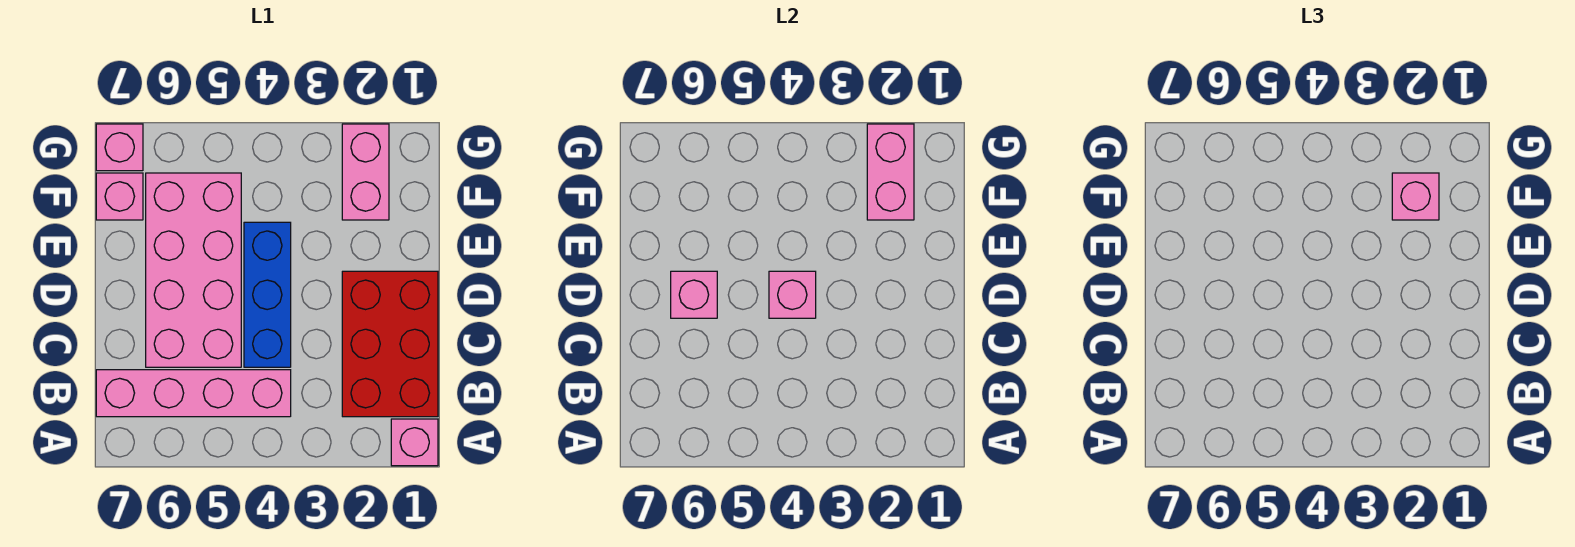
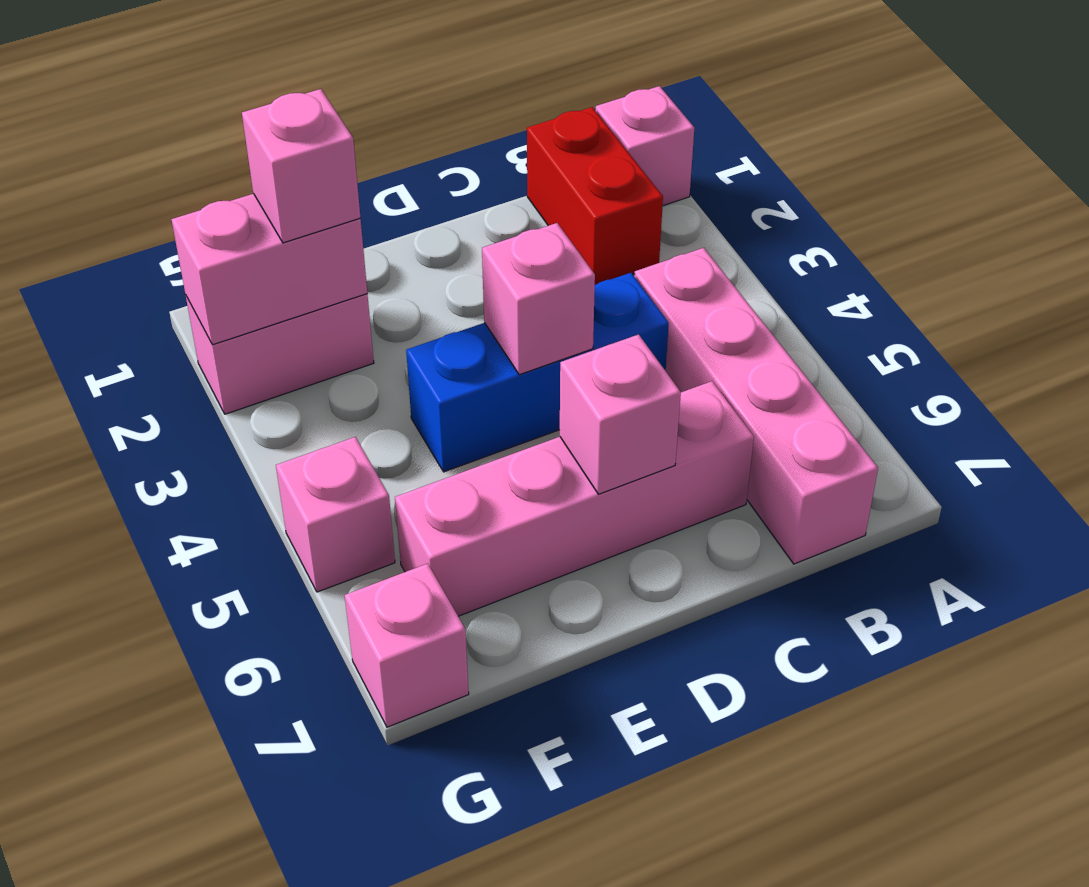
red 2x3 brick [342,271,438,417] -> red 1x2 brick [527,107,663,285]
pink 2x4 brick [146,173,241,367] -> pink 1x4 brick [395,381,754,616]
pink 1x1 brick [96,173,143,220] -> pink 1x1 brick moved to [276,437,395,592]

